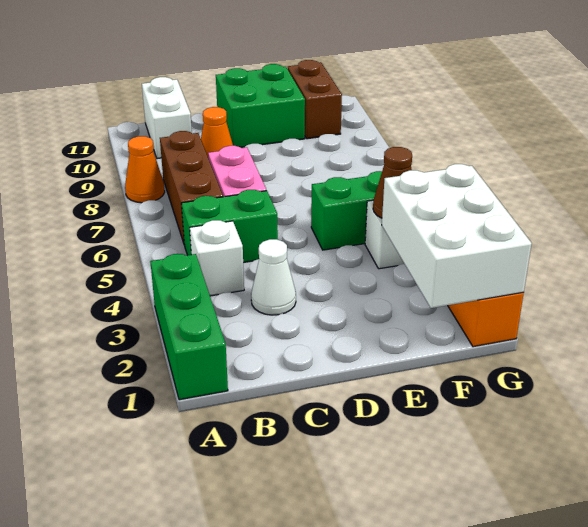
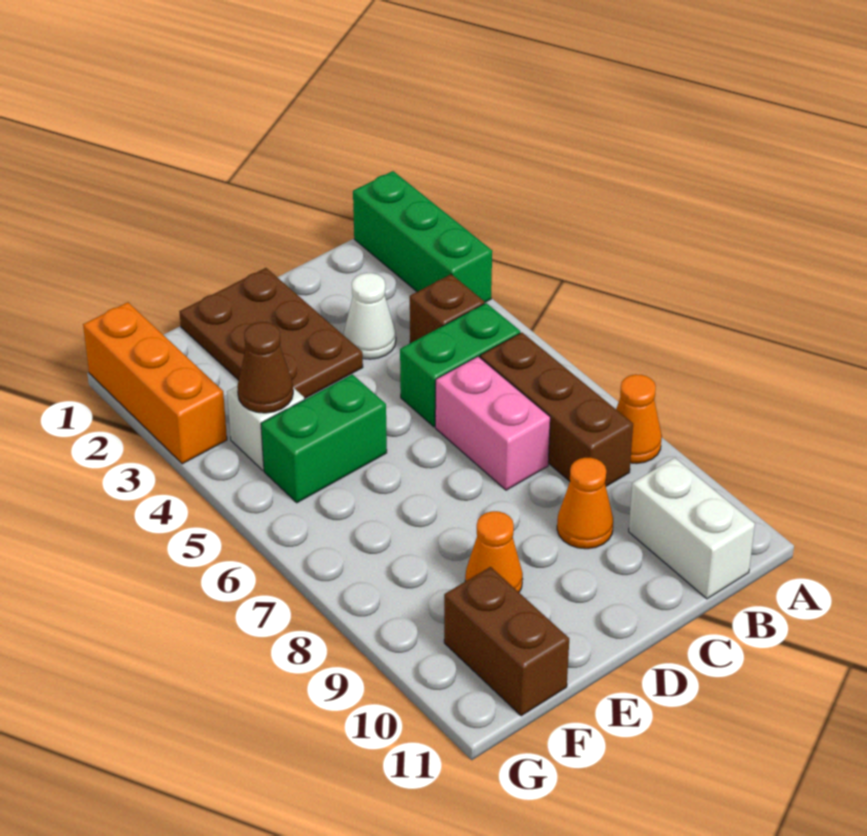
white 1x1 brick [190,220,244,296] -> brown 1x1 brick [410,274,484,343]
none -> brown 2x3 plate [179,268,363,399]
green 2x2 brick [216,64,305,147] -> none
none -> orange 1x1 cone [465,511,523,592]
white 2x3 brick [382,164,532,308] -> none

